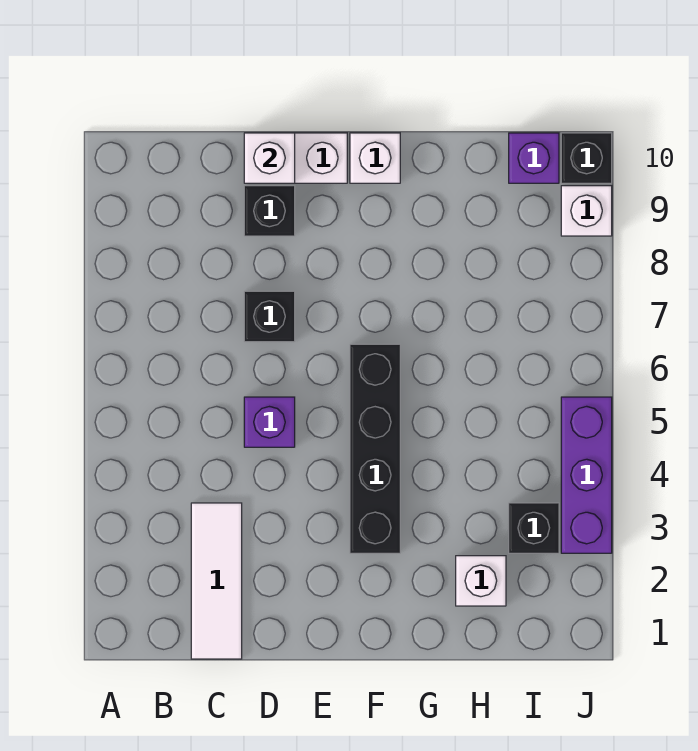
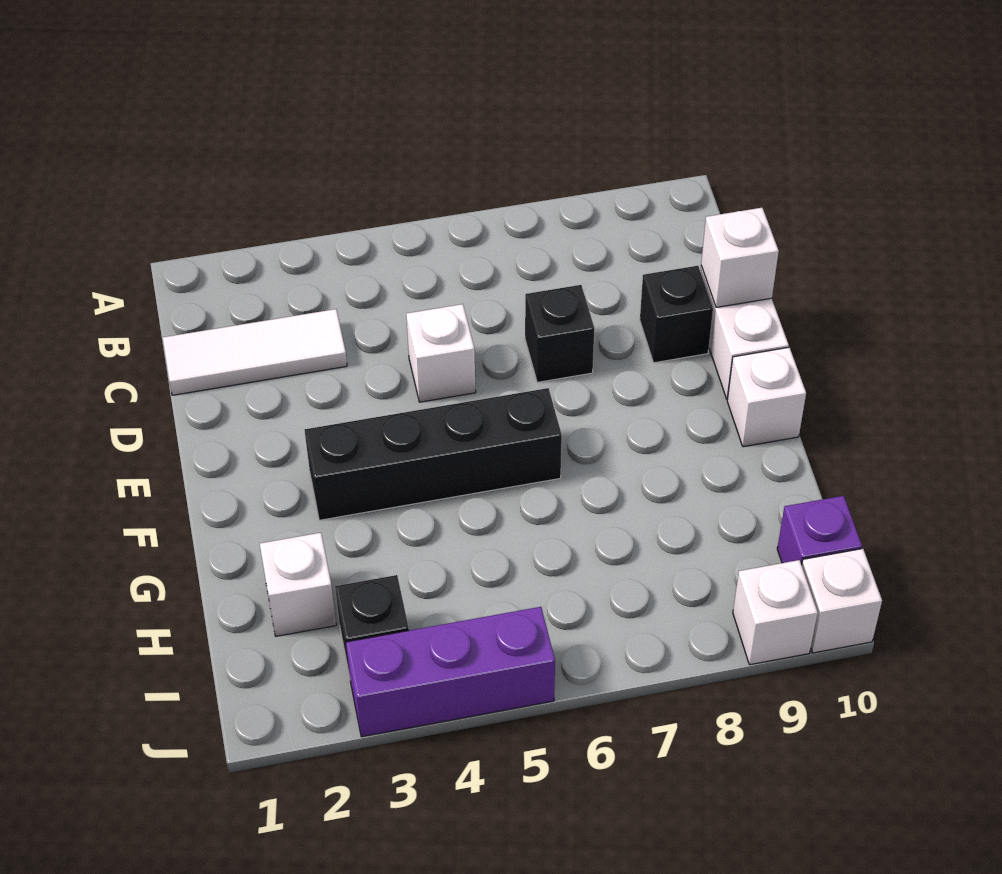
purple 1x1 brick [244,397,295,447] -> white 1x1 brick [406,304,476,402]
black 1x1 brick [561,133,612,183] -> white 1x1 brick [802,549,882,653]

